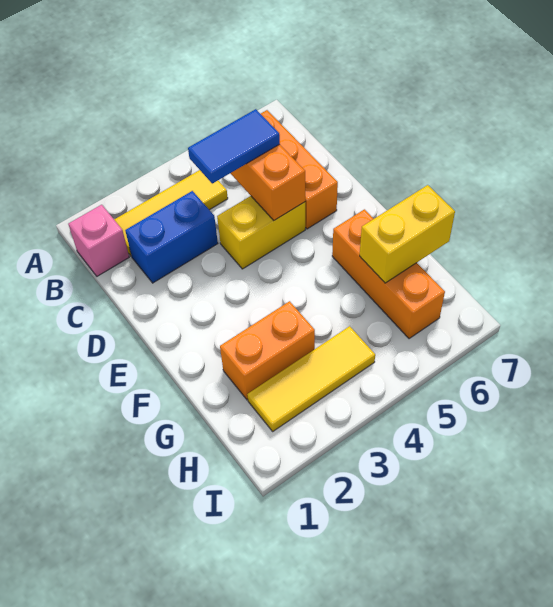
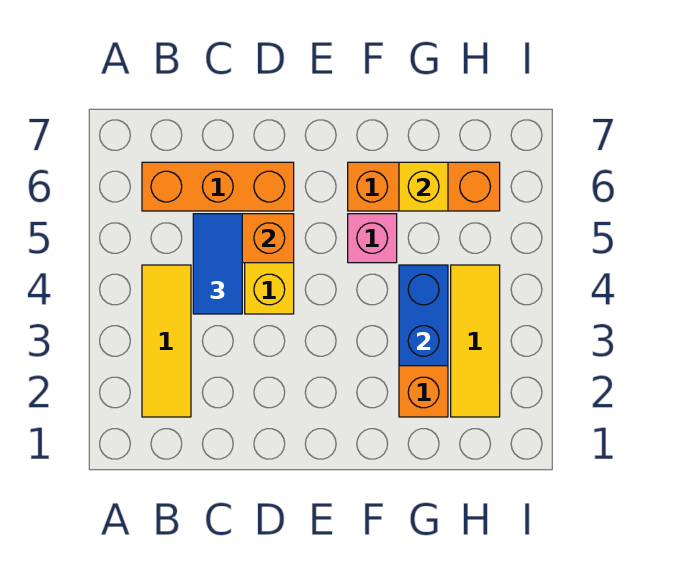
pink 1x1 brick [69,205,129,276] -> pink 1x1 brick moved to [348,214,397,263]
blue 1x2 brick [125,191,218,283] -> blue 1x2 brick moved to [399,265,448,366]
yellow 1x2 brick [360,185,455,283] -> yellow 1x1 brick [399,162,448,211]

